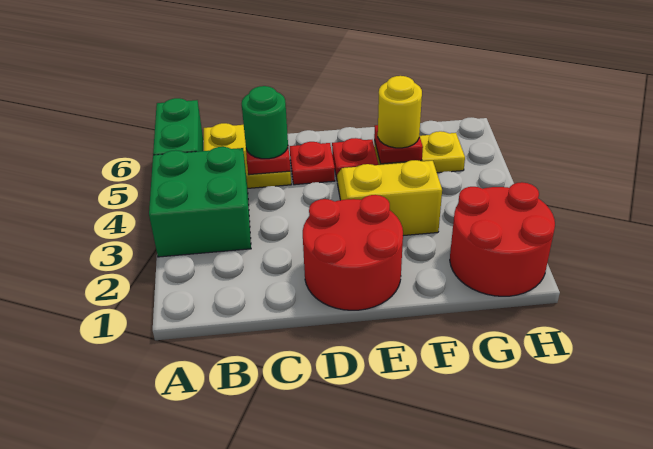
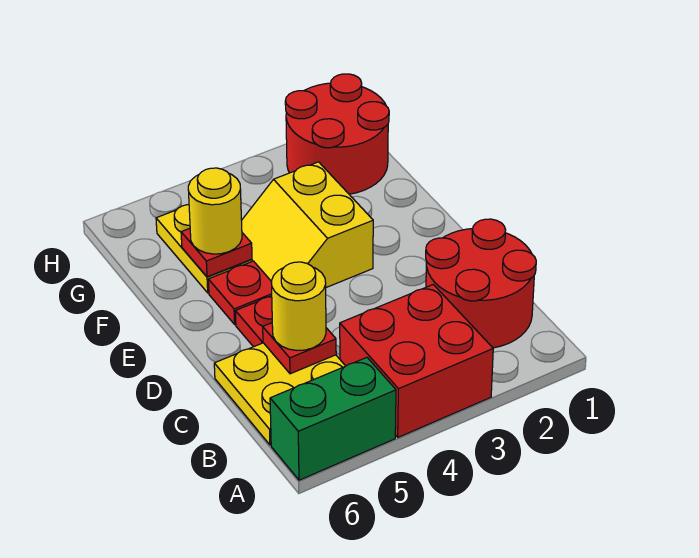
green 2x2 brick [149,147,251,257] -> red 2x2 brick [340,285,493,437]
green 1x1 round brick [242,86,288,159] -> yellow 1x1 round brick [271,262,326,350]
red 2x2 round brick [303,195,403,310] -> red 2x2 round brick moved to [426,219,536,348]

